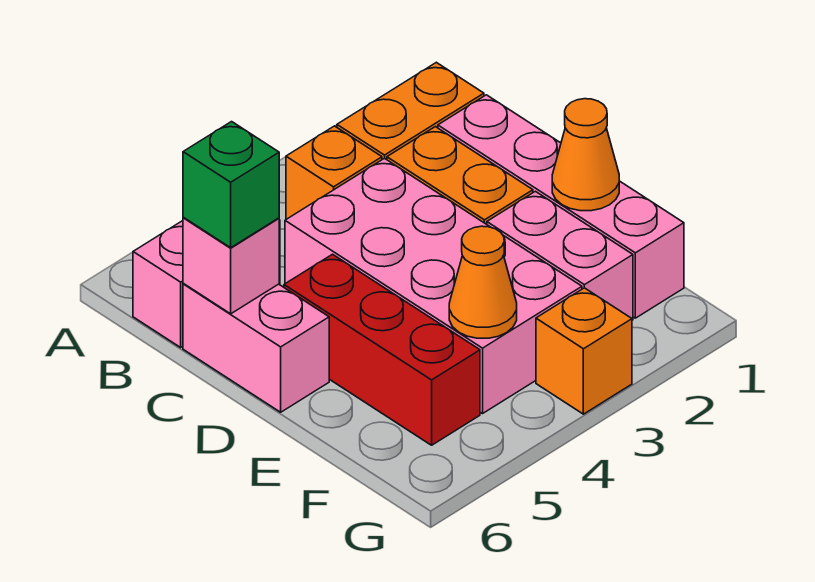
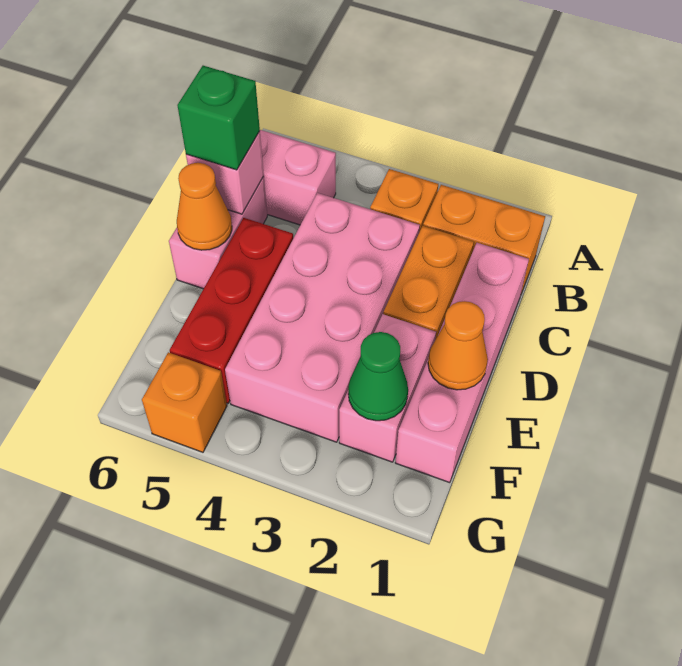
none -> green 1x1 cone [348,332,408,421]
orange 1x1 cone [449,226,517,338] -> orange 1x1 cone moved to [177,163,232,250]
orange 1x1 brick [536,288,632,414] -> orange 1x1 brick moved to [142,352,227,452]

